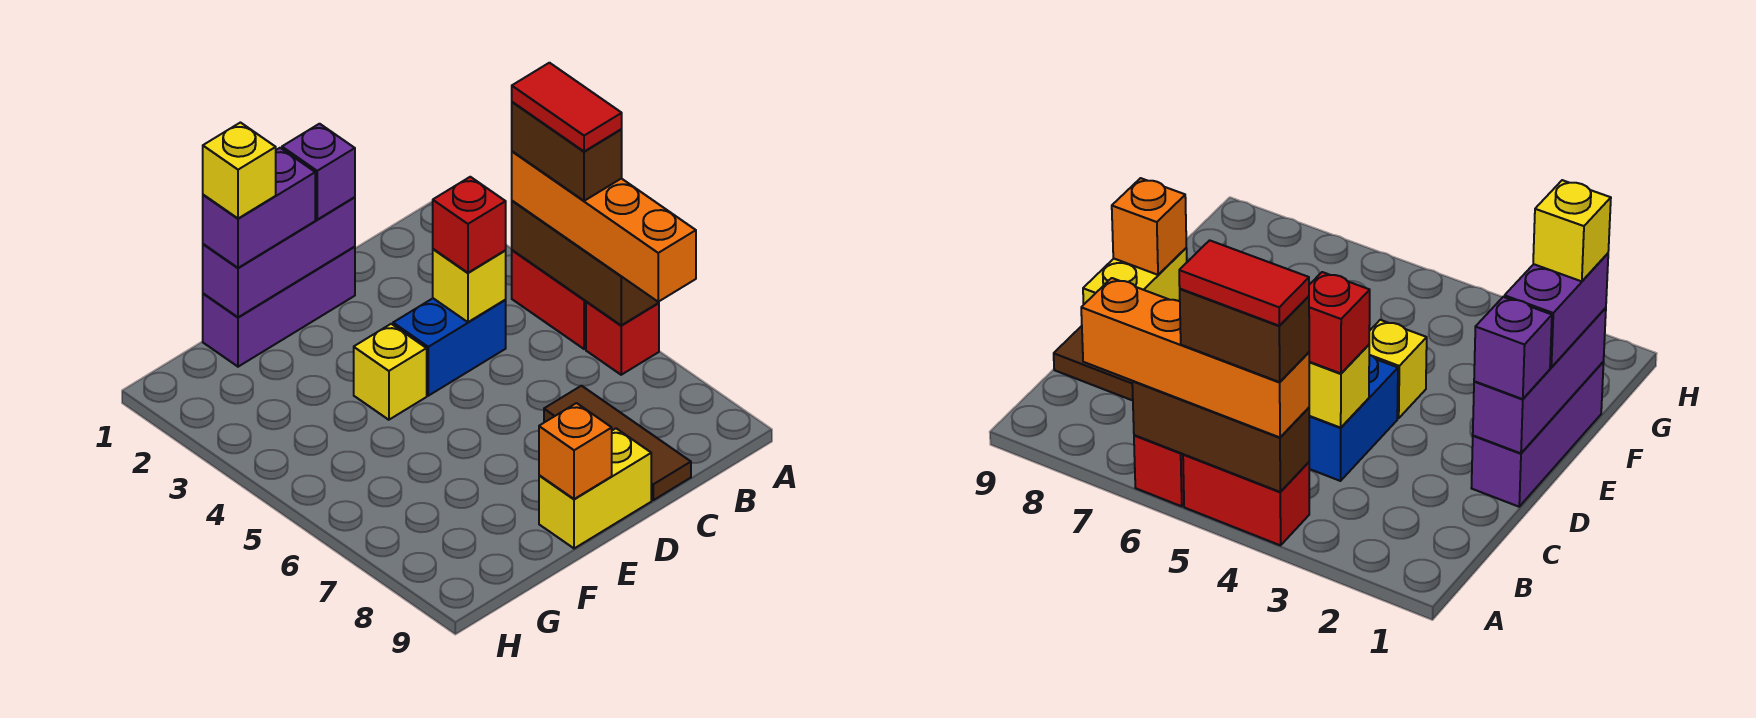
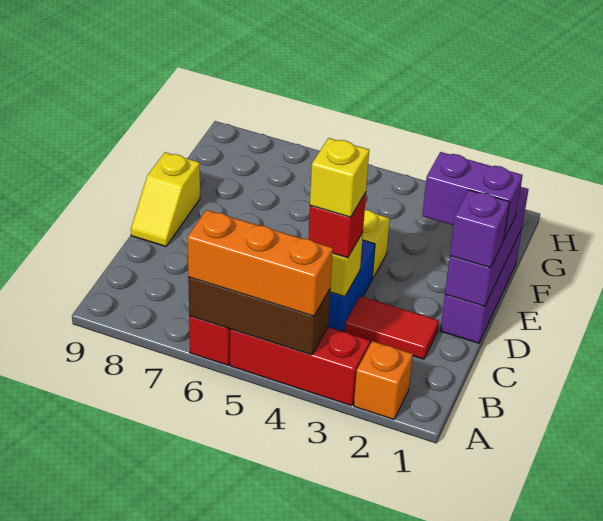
red 1x2 brick [512,250,586,349] -> red 1x3 brick [230,327,370,406]
orange 1x4 brick [512,151,696,302] -> orange 1x3 brick [188,210,333,316]
brown 1x2 brick [512,102,622,201] -> none
red 1x2 tile [512,63,622,152] -> red 1x2 tile moved to [345,296,439,359]
brown 1x3 tile [544,386,691,500] -> none
yellow 1x2 brick [539,429,651,549] -> yellow 1x2 slope [131,152,200,246]
purple 1x2 brick [203,148,315,268] -> purple 1x2 brick turned to [422,152,523,239]
orange 1x1 brick [539,403,612,499] -> orange 1x1 brick moved to [354,341,413,420]
yellow 1x1 brick [203,123,276,218] -> yellow 1x1 brick moved to [310,138,369,217]

